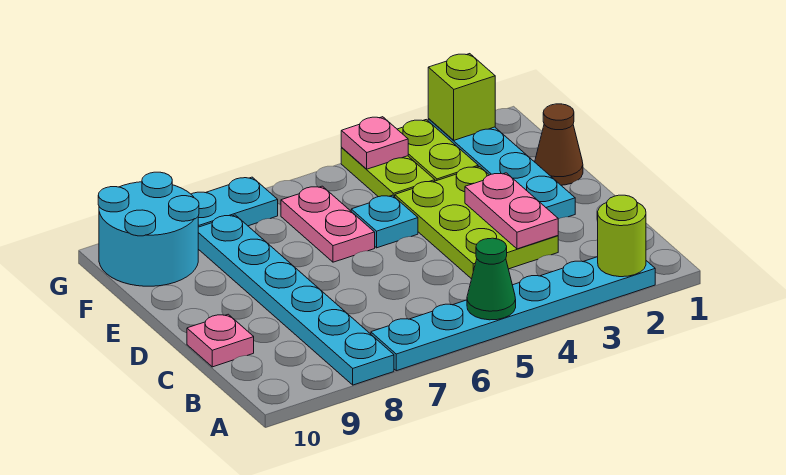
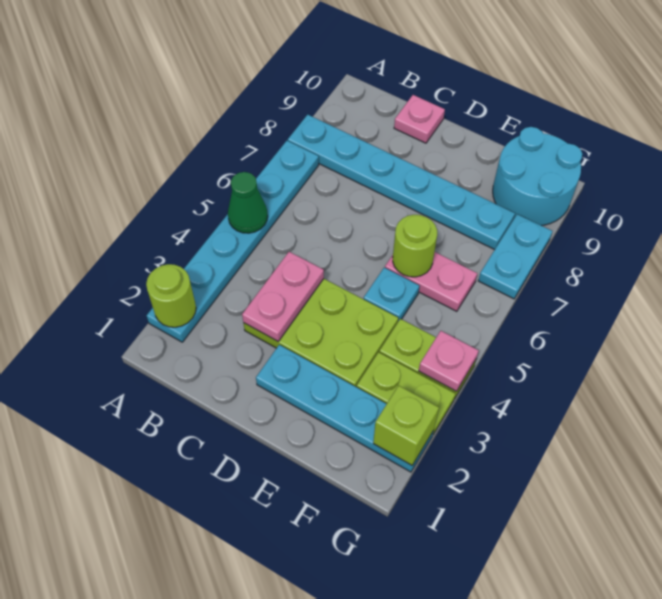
pink 1x2 plate [465,173,558,249] -> pink 1x2 plate turned to [242,252,324,342]
brown 1x1 cone [535,104,583,185] -> none
none -> lime 1x1 round brick [393,215,437,277]

